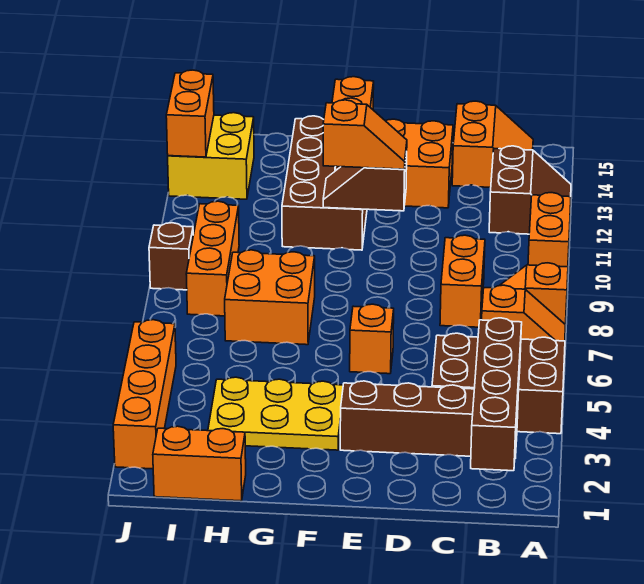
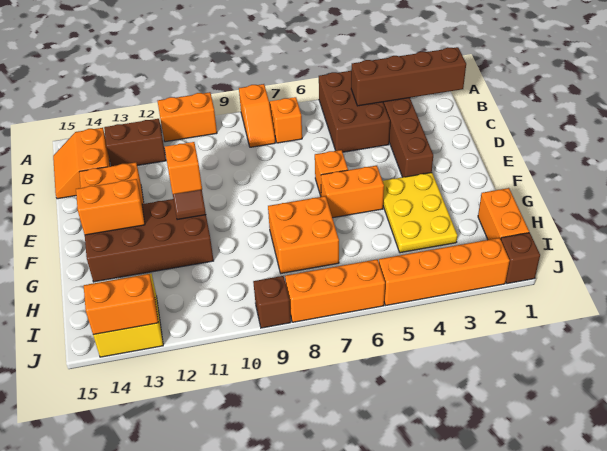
orange 2x2 slope [452,101,533,187] -> orange 2x2 slope turned to [53,128,110,199]
orange 1x2 brick [440,235,485,327] -> orange 1x2 brick moved to [321,166,384,218]
orange 1x3 brick [186,201,239,316] -> orange 1x3 brick moved to [285,259,385,322]
none -> brown 1x1 brick [501,233,540,284]

